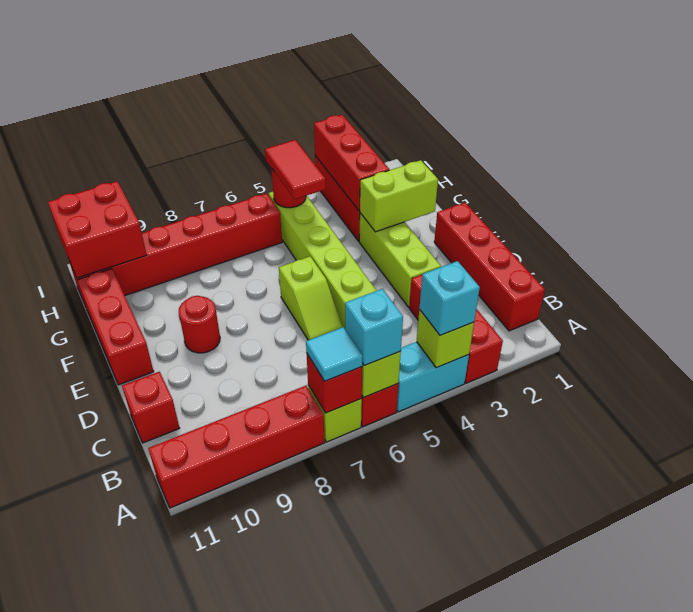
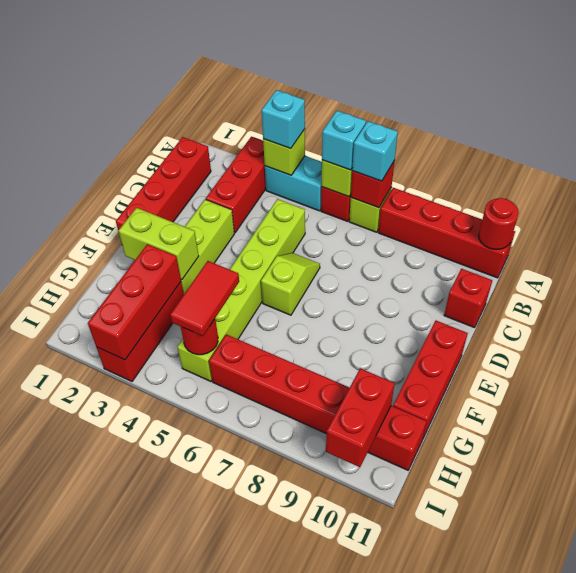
cyan 1x1 tile [306,327,363,381] -> cyan 1x1 brick [352,121,398,181]
red 1x1 round brick [179,296,220,353] -> red 1x1 round brick moved to [479,198,519,249]
red 2x2 brick [48,181,147,278] -> red 1x2 brick [326,368,395,467]

